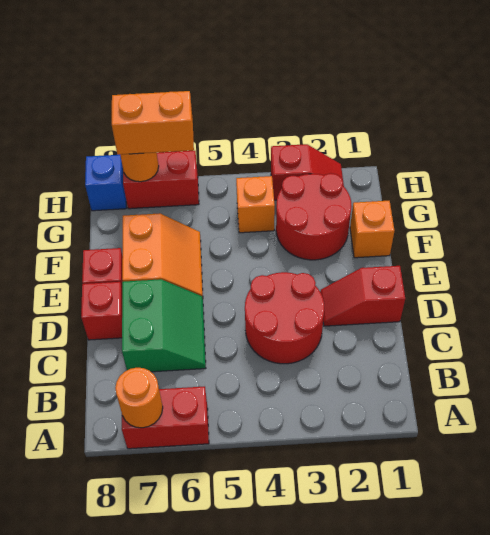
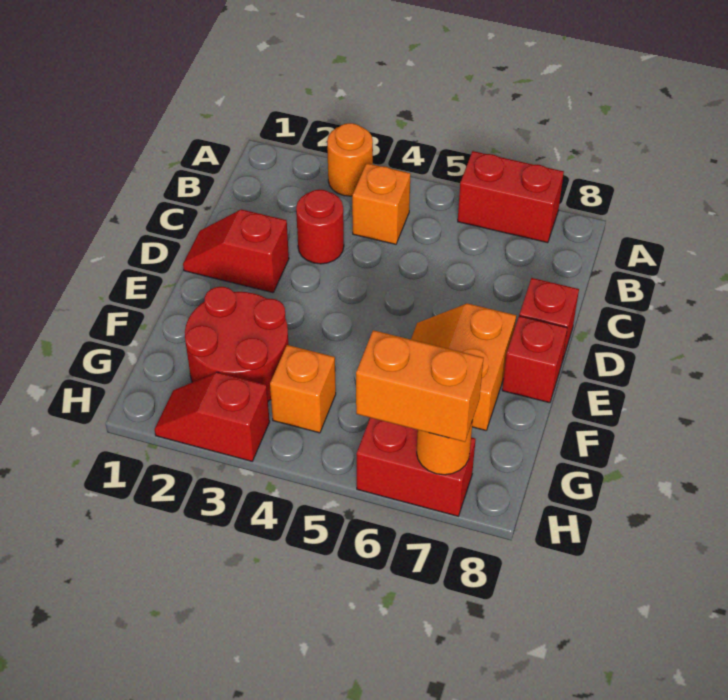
orange 1x1 round brick [115,368,163,428] -> orange 1x1 round brick moved to [327,123,373,196]
red 2x2 round brick [245,272,324,364] -> red 1x1 round brick [296,190,344,264]
green 2x2 slope [122,279,206,372] -> none
red 1x2 slope [320,266,405,326] -> red 1x2 slope turned to [183,209,289,293]
orange 1x1 brick [350,201,394,258] -> orange 1x1 brick moved to [352,163,410,244]
blue 1x1 brick [85,155,126,211] -> none

